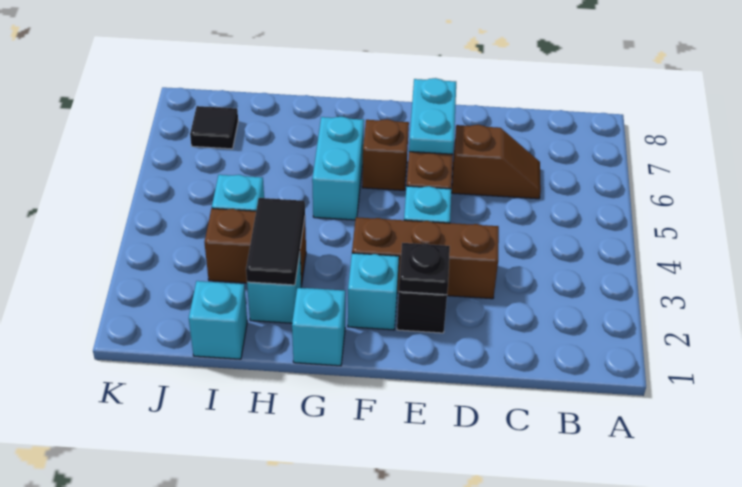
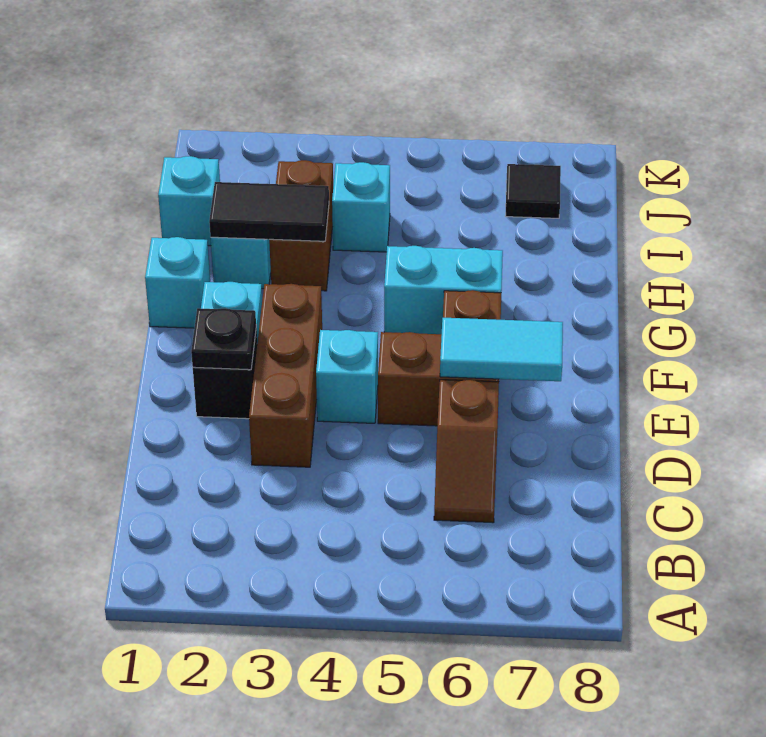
cyan 1x2 plate [409,78,456,154] -> cyan 1x2 tile [440,318,563,381]

